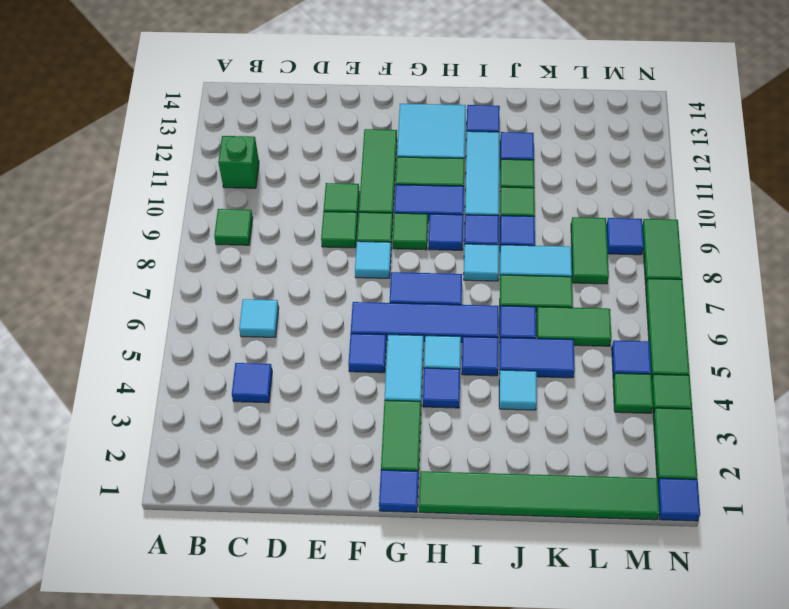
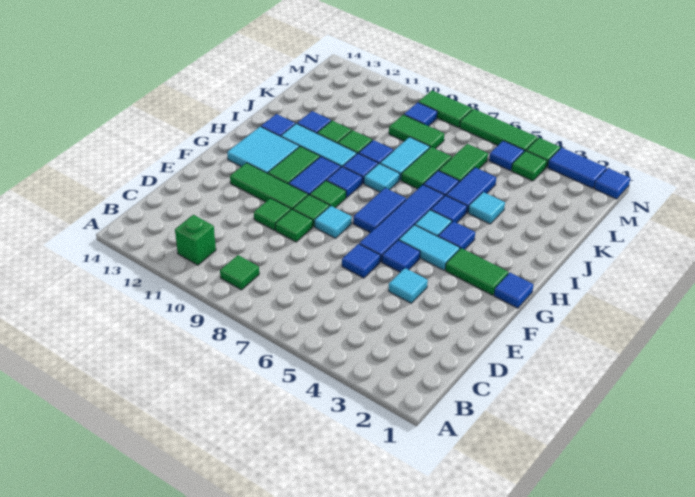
blue 1x1 tile [232,363,272,403] -> blue 1x1 tile moved to [342,244,380,278]
cyan 1x1 tile [239,299,279,337] -> cyan 1x1 tile moved to [389,268,428,303]
green 1x6 tile [419,471,660,520] -> none
green 1x2 tile [653,408,697,481] -> blue 1x2 tile [548,148,606,188]

